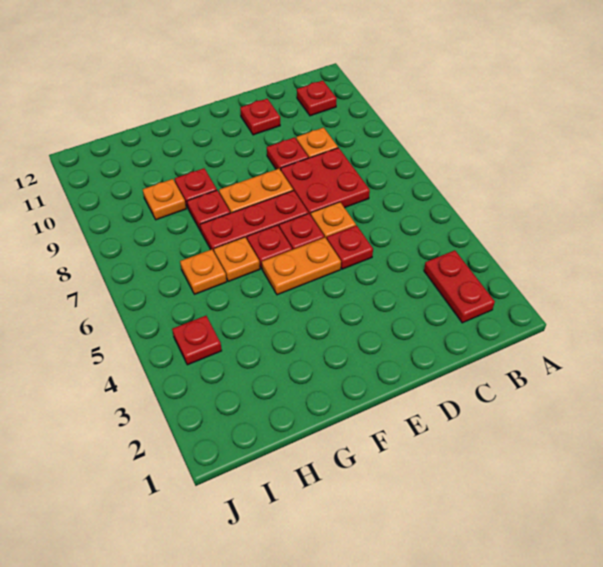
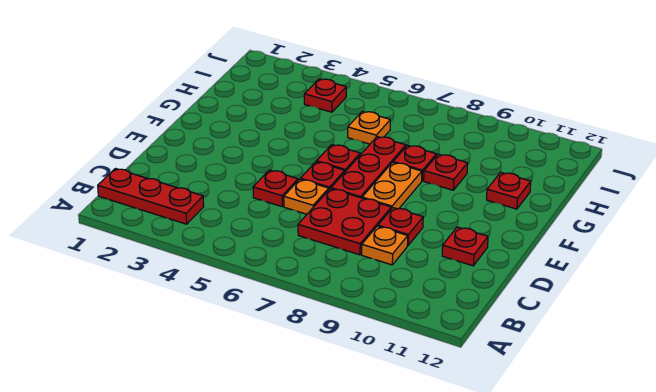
red 1x2 plate [424,250,495,323] -> red 1x3 plate [98,169,204,224]
red 1x1 plate [297,81,337,116] -> red 1x1 plate moved to [487,172,531,209]
orange 1x2 plate [262,237,341,295] -> none
orange 1x1 plate [214,237,260,281] -> none
orange 1x1 plate [143,179,186,220] -> none

